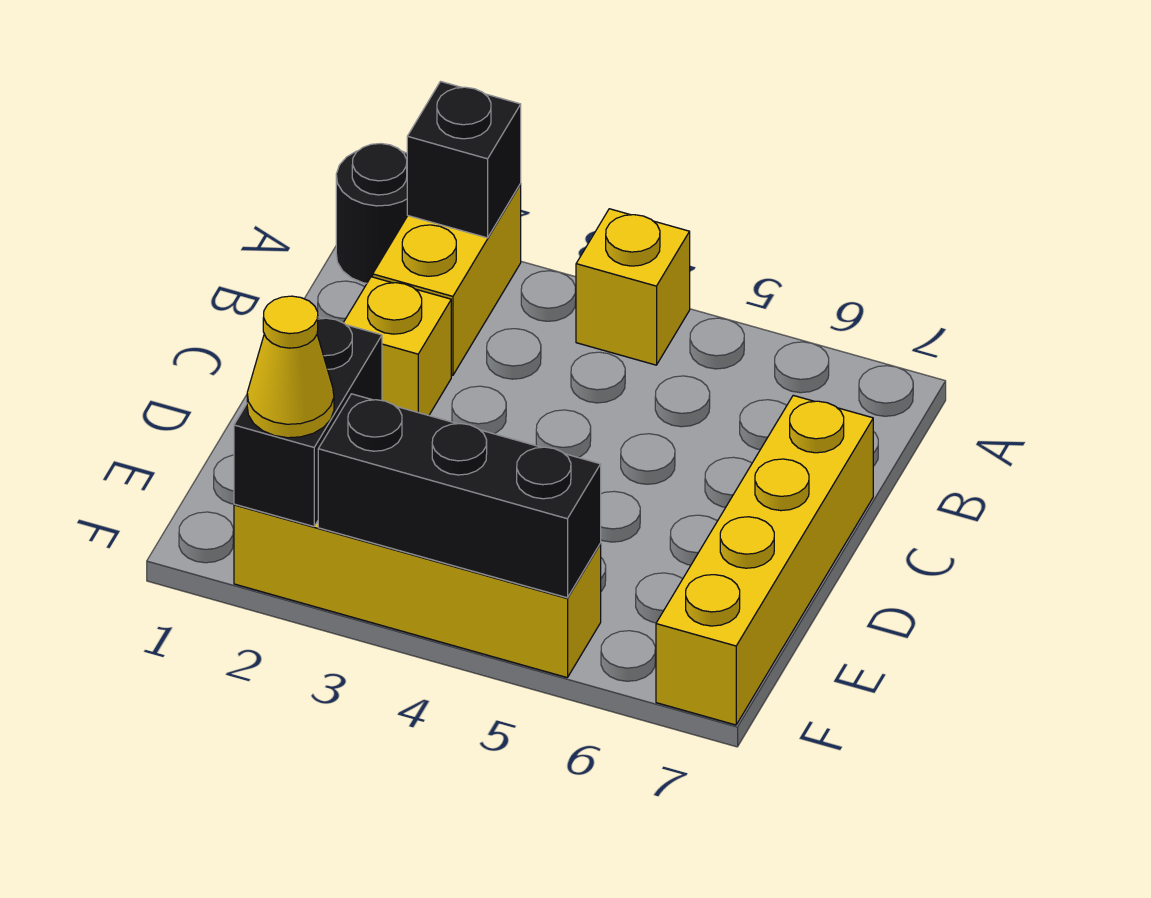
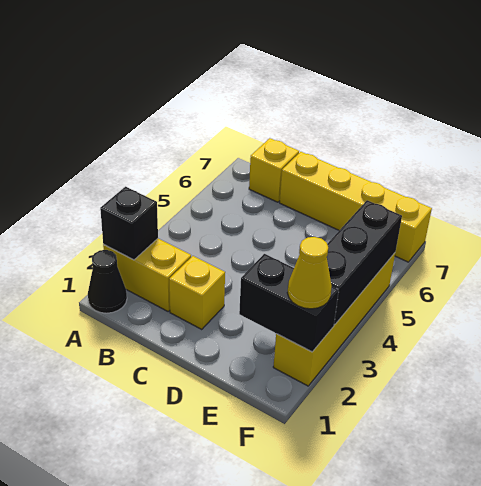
black 1x1 round brick [336,143,408,283] -> black 1x1 cone [88,250,127,313]
yellow 1x1 brick [576,209,690,365] -> yellow 1x1 brick moved to [249,138,299,202]

